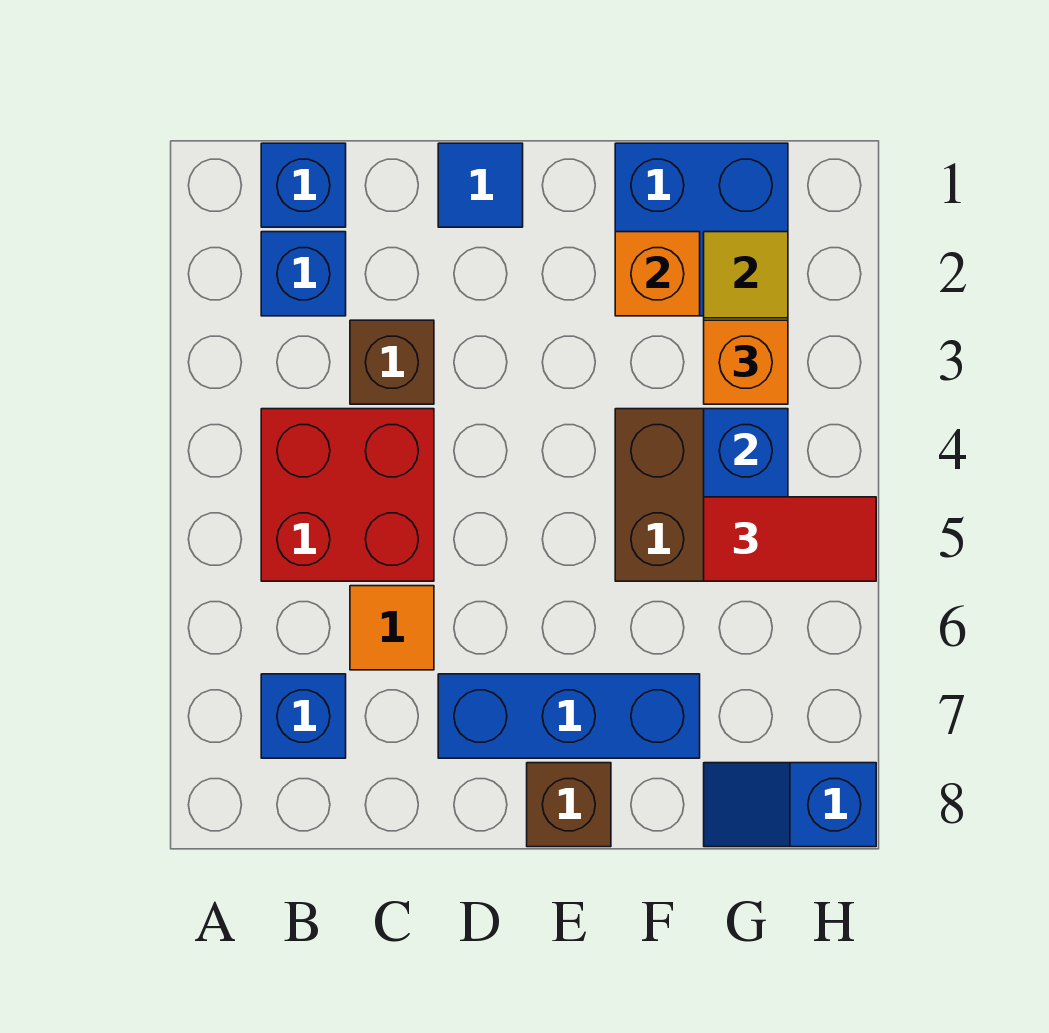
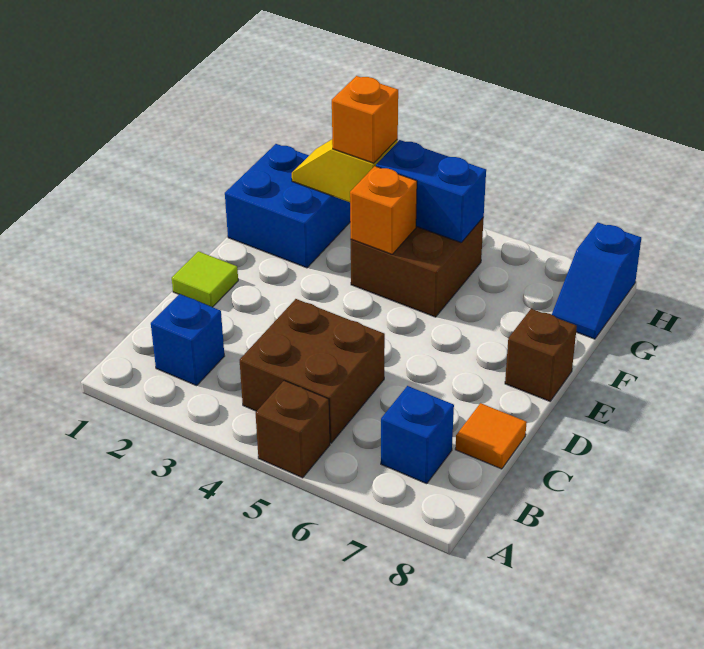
blue 1x1 brick [261,143,346,227] -> none
red 2x2 brick [261,409,434,581] -> brown 2x2 brick [240,299,385,443]
brown 1x1 brick [350,320,434,404] -> brown 1x1 brick moved to [256,380,330,478]
orange 1x1 tile [350,586,434,670] -> orange 1x1 tile moved to [455,403,527,469]
blue 1x1 tile [438,143,523,227] -> lime 1x1 tile [172,251,238,307]
blue 1x3 brick [438,674,700,758] -> none
orange 1x1 brick [615,232,700,316] -> orange 1x1 brick moved to [350,166,417,254]
red 1x2 tile [704,497,876,581] -> none

